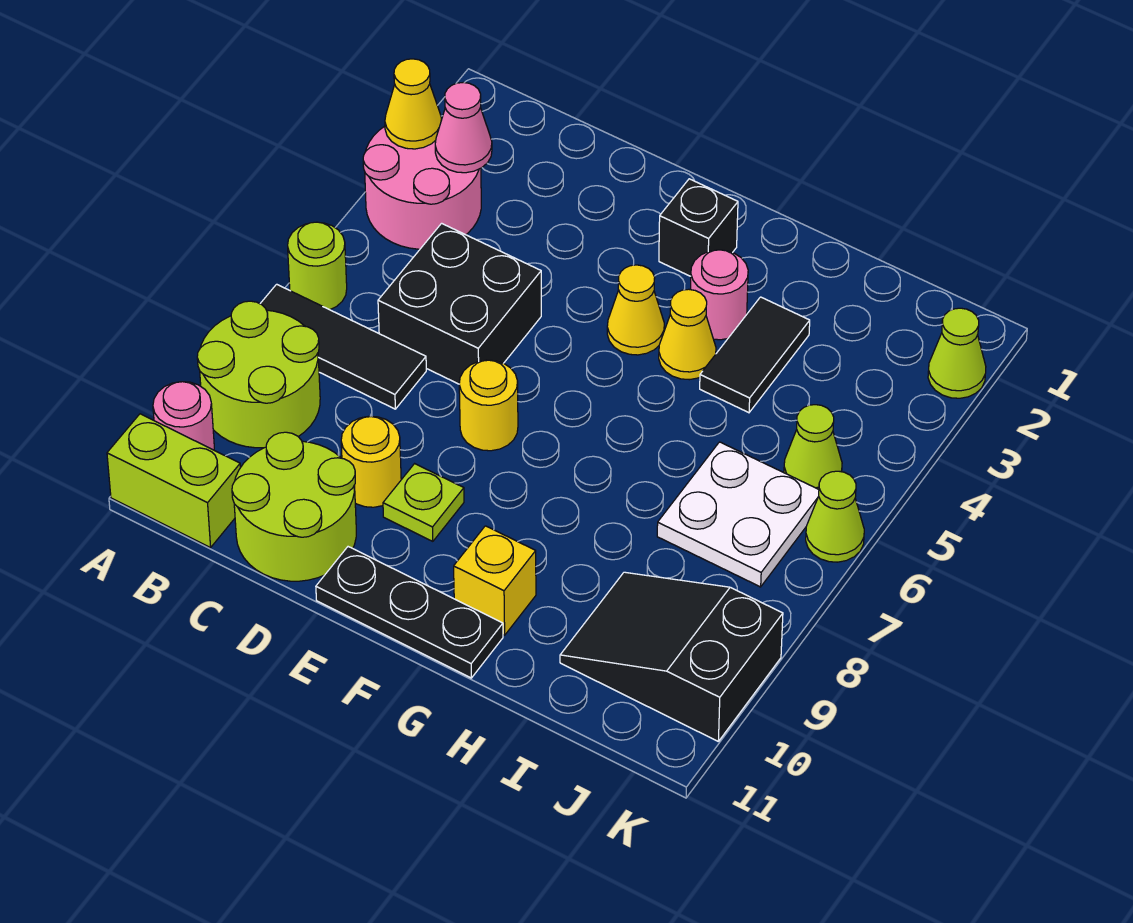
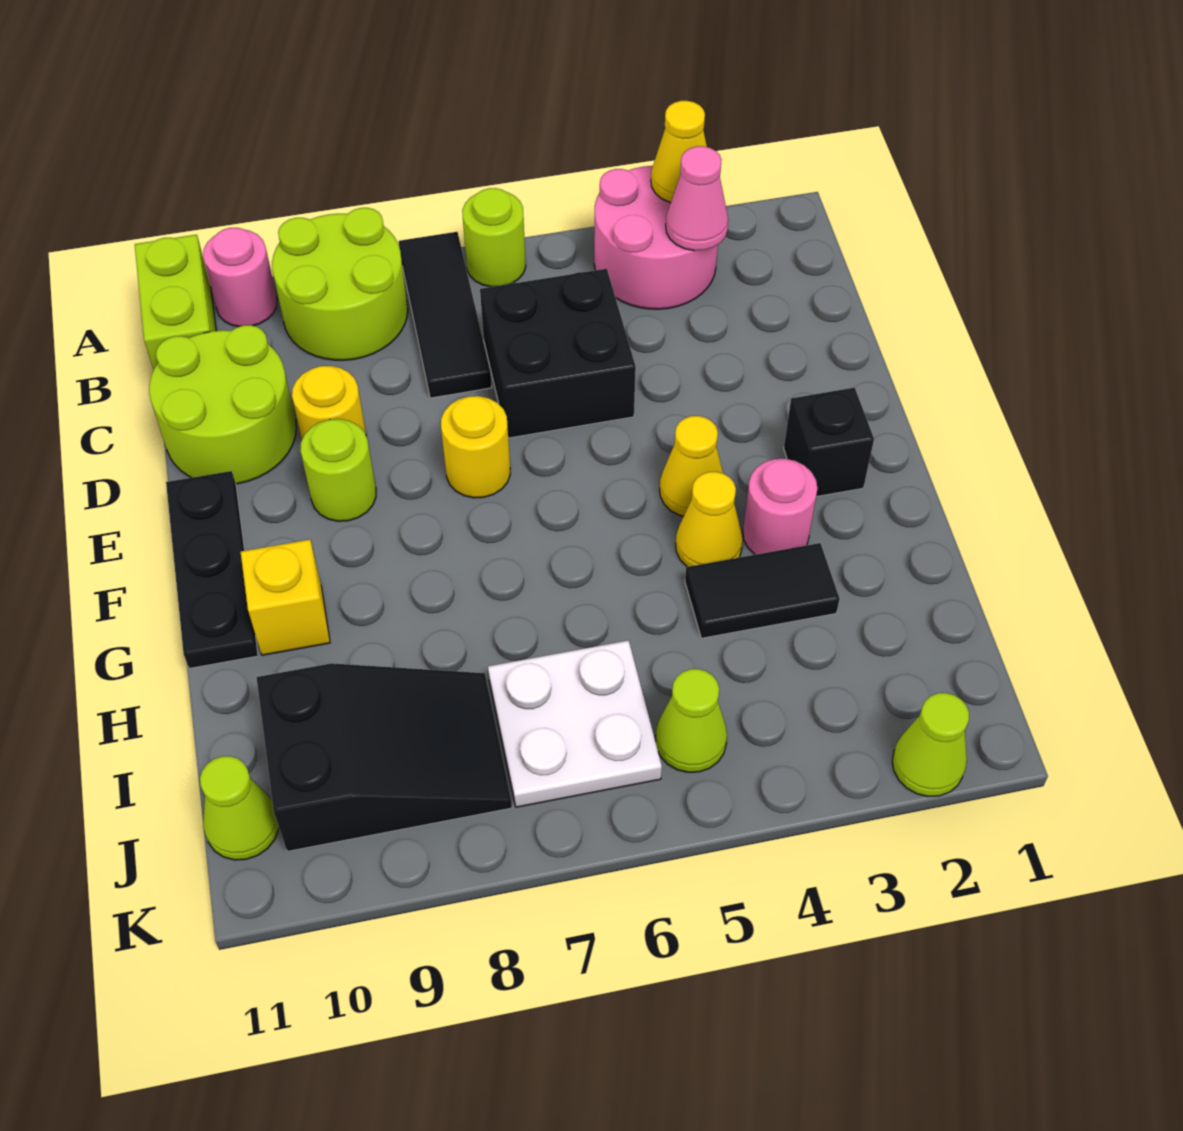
lime 1x1 plate [383,464,464,541] -> lime 1x1 round brick [300,419,376,521]
black 2x3 slope [560,572,783,741] -> black 2x3 slope turned to [256,663,512,851]
lime 1x1 cone [806,471,864,562] -> lime 1x1 cone moved to [200,756,279,860]

